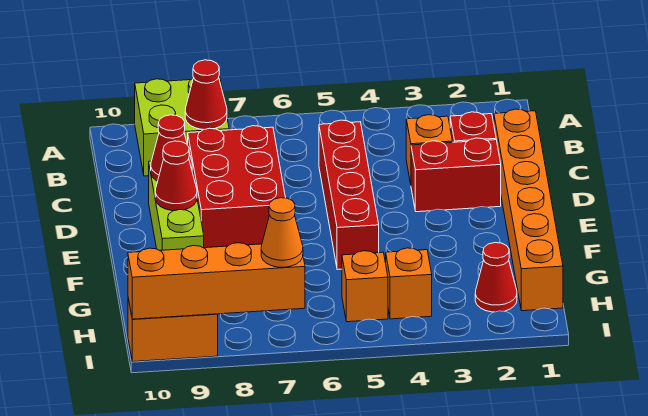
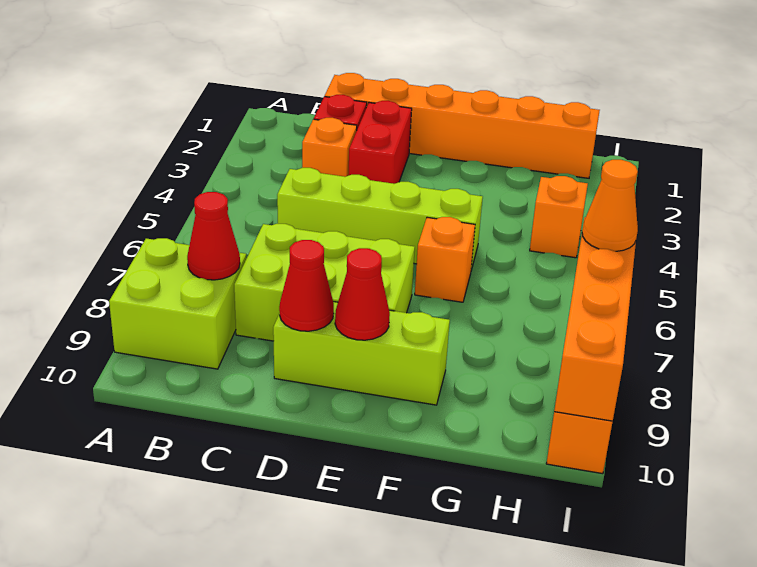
red 1x4 brick [319,120,379,270] -> lime 1x4 brick [277,168,483,270]
red 2x3 brick [188,126,285,248] -> lime 2x3 brick [234,224,415,341]
red 1x1 cone [475,243,517,312] -> none
orange 1x1 brick [342,251,388,322] -> orange 1x1 brick moved to [415,217,475,302]

